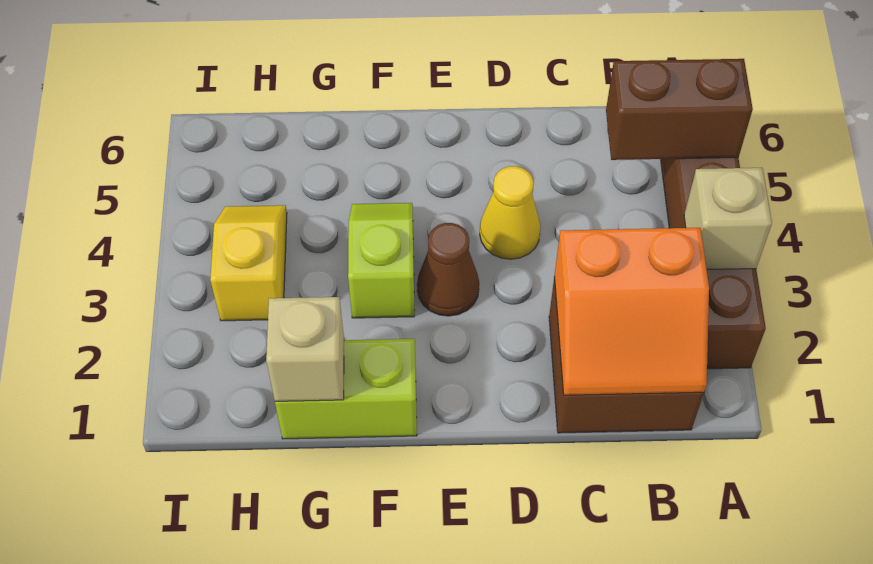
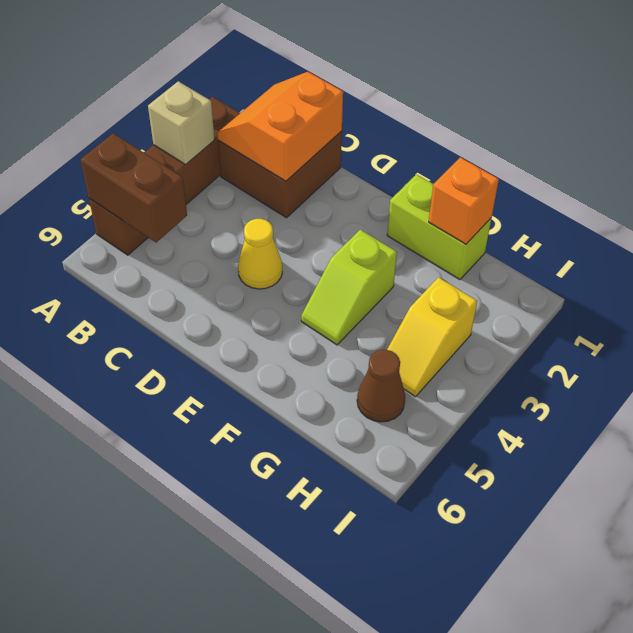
orange 2x2 slope [555,228,709,395] -> orange 2x2 slope turned to [217,72,343,181]
brown 1x1 cone [417,223,479,316] -> brown 1x1 cone moved to [357,350,405,422]
tan 1x1 brick [266,297,344,401] -> orange 1x1 brick [429,157,499,244]

